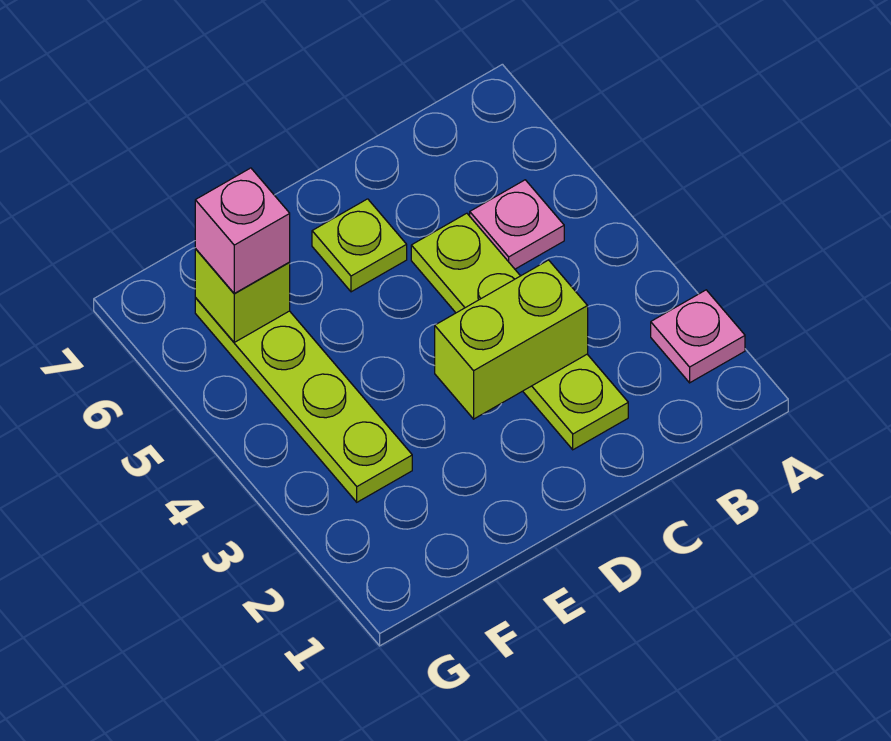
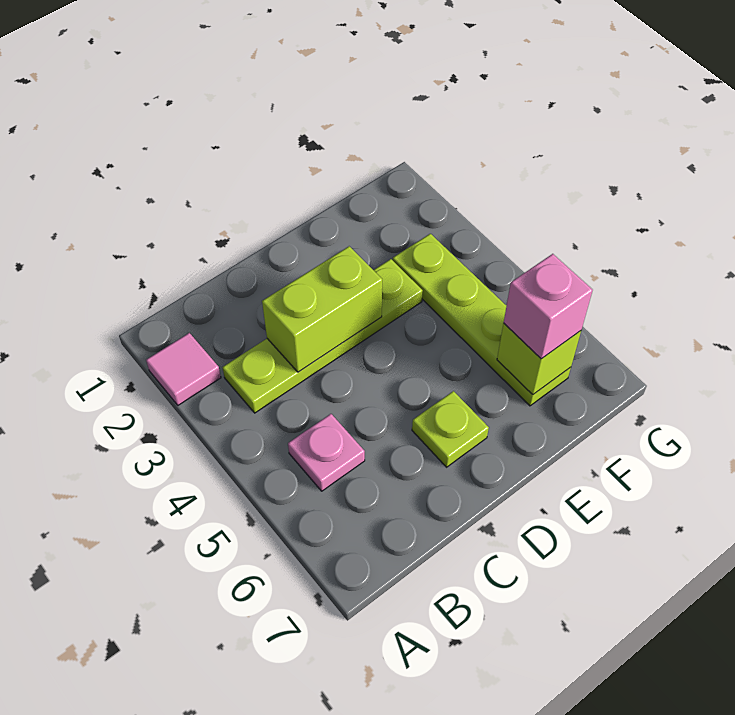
pink 1x1 plate [651,290,745,383] -> pink 1x1 tile [146,333,221,405]
lime 1x4 plate [411,213,628,450] -> lime 1x4 plate turned to [223,259,423,413]

